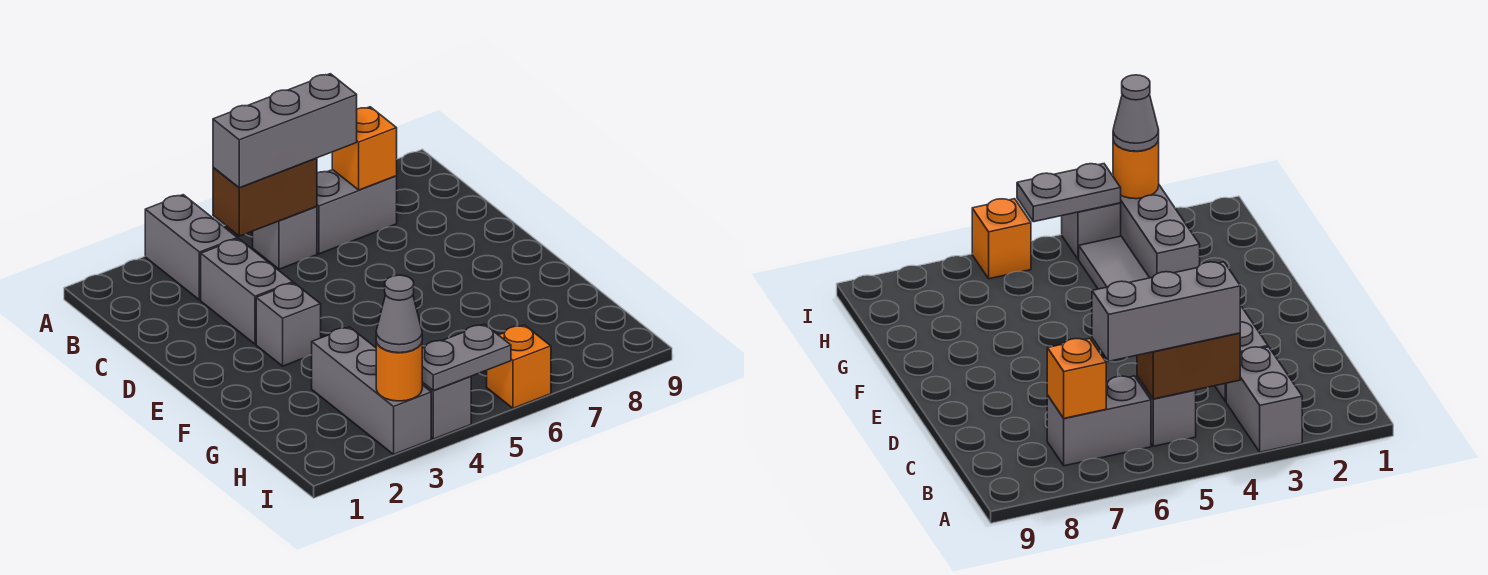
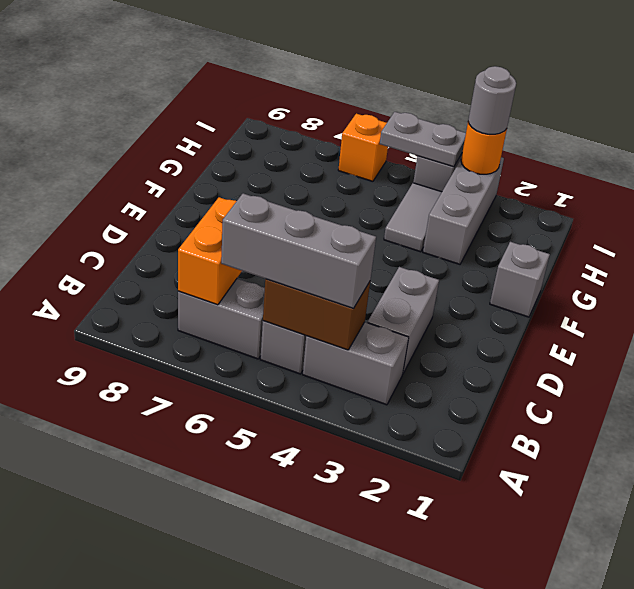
grey 1x2 brick [145,195,237,300] -> grey 1x2 brick turned to [303,322,409,405]
orange 1x1 brick [332,107,397,190] -> orange 1x2 brick [178,197,242,305]
grey 1x1 brick [256,283,321,366] -> grey 1x1 brick moved to [490,242,550,317]
grey 1x1 cone [376,275,422,353] -> grey 1x1 round brick [468,66,516,134]

